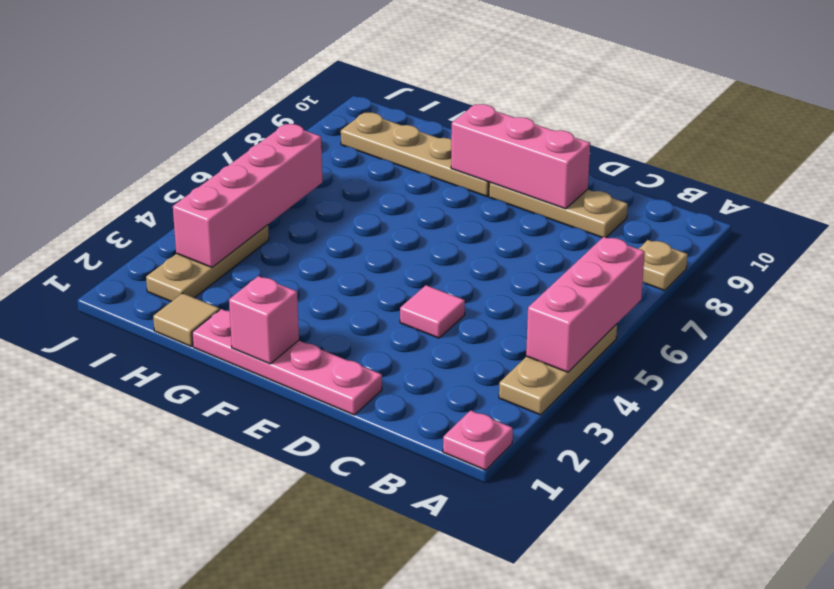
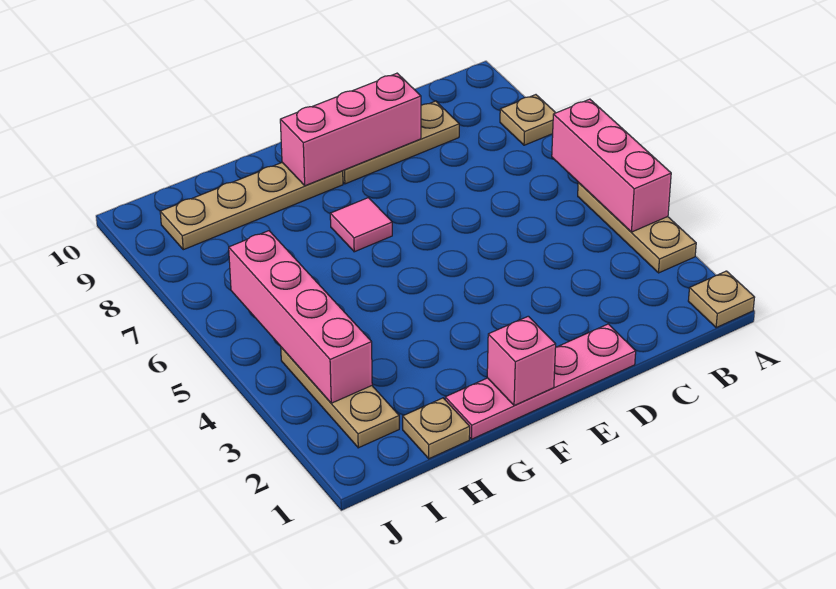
pink 1x1 plate [443,411,513,470] -> tan 1x1 plate [688,271,755,328]
pink 1x1 tile [400,285,465,338] -> pink 1x1 tile moved to [330,198,392,252]
tan 1x1 tile [153,293,219,346] -> tan 1x1 plate [403,398,470,459]

